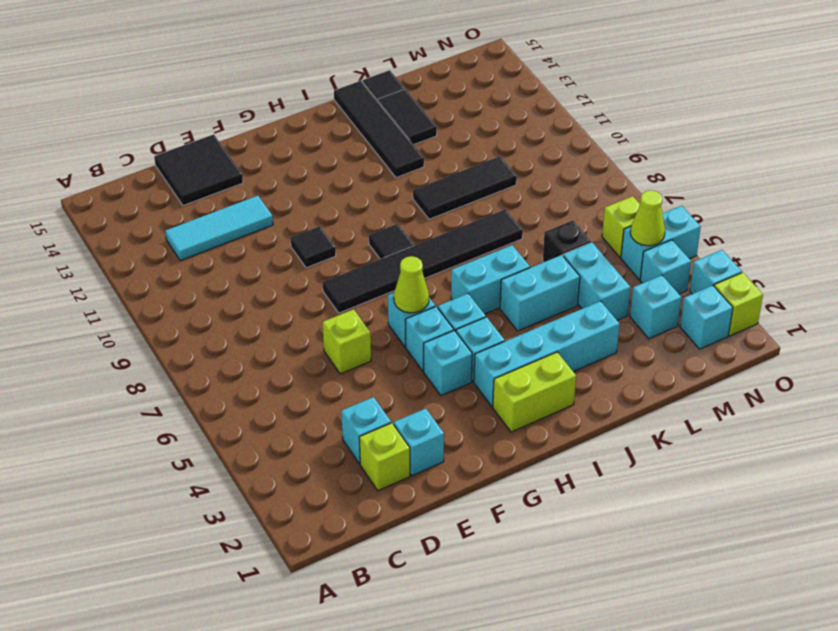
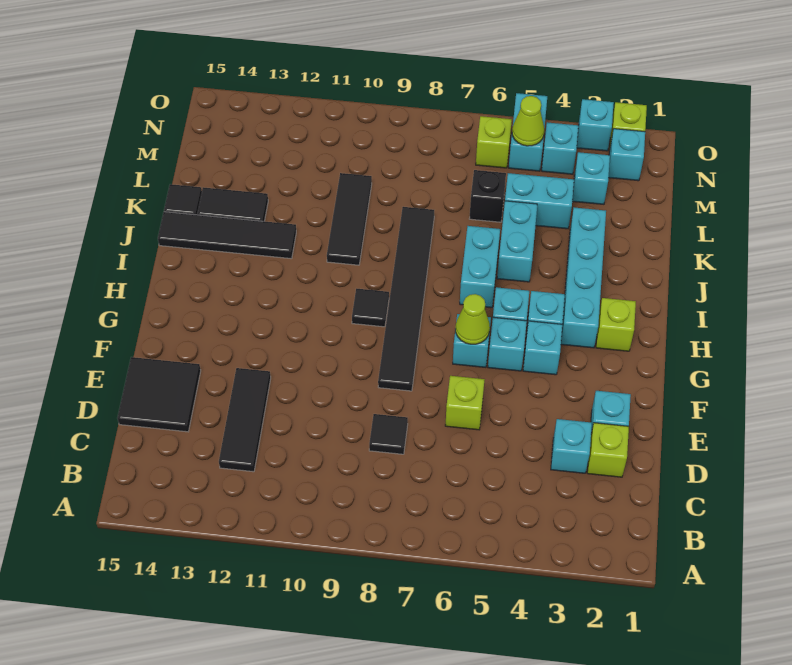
cyan 1x3 tile [165,196,273,261] -> black 1x3 tile [219,368,271,472]
black 1x1 tile [290,226,336,268] -> black 1x1 tile moved to [369,414,408,454]
lime 1x2 brick [493,352,576,432] -> lime 1x1 brick [596,298,636,351]

